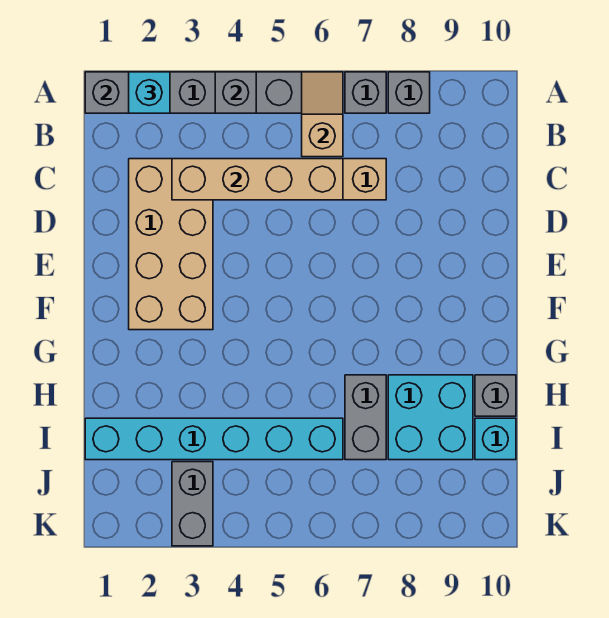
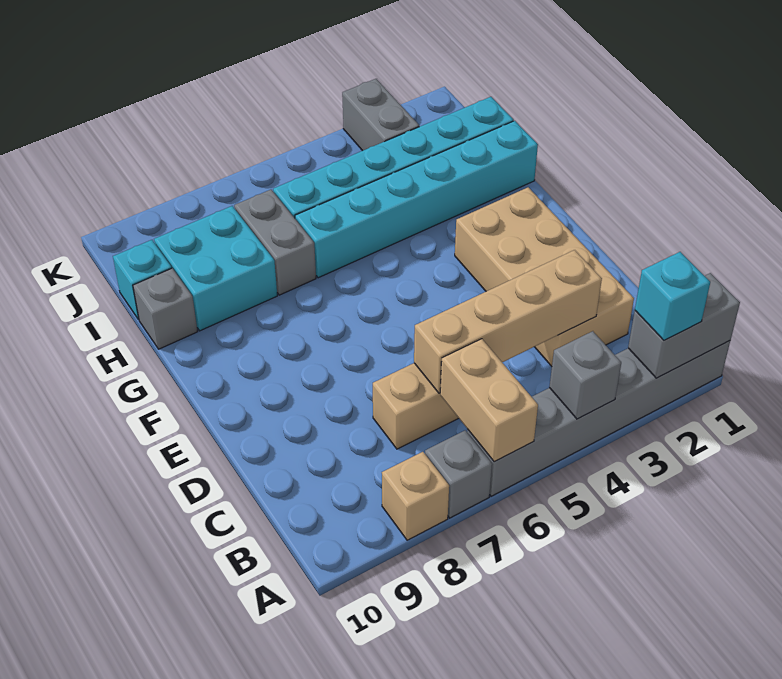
tan 1x2 slope [302,72,343,157] -> tan 1x2 brick [440,339,538,462]
grey 1x1 brick [388,72,430,113] -> tan 1x1 brick [382,452,449,540]
none -> cyan 1x6 brick [295,121,538,278]

